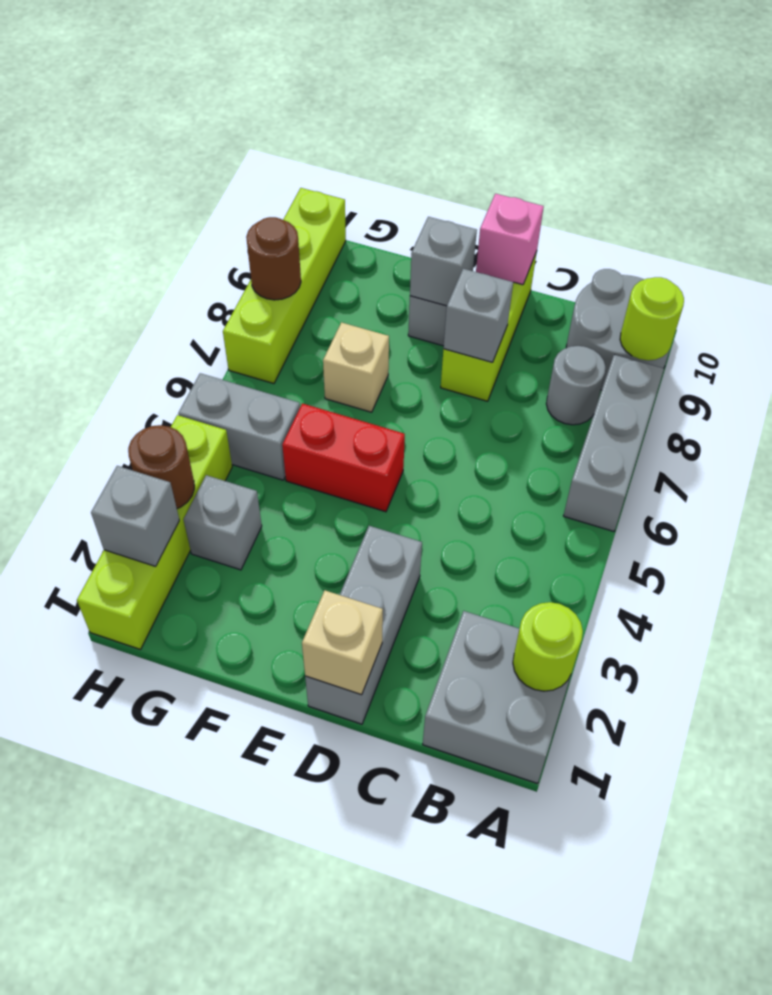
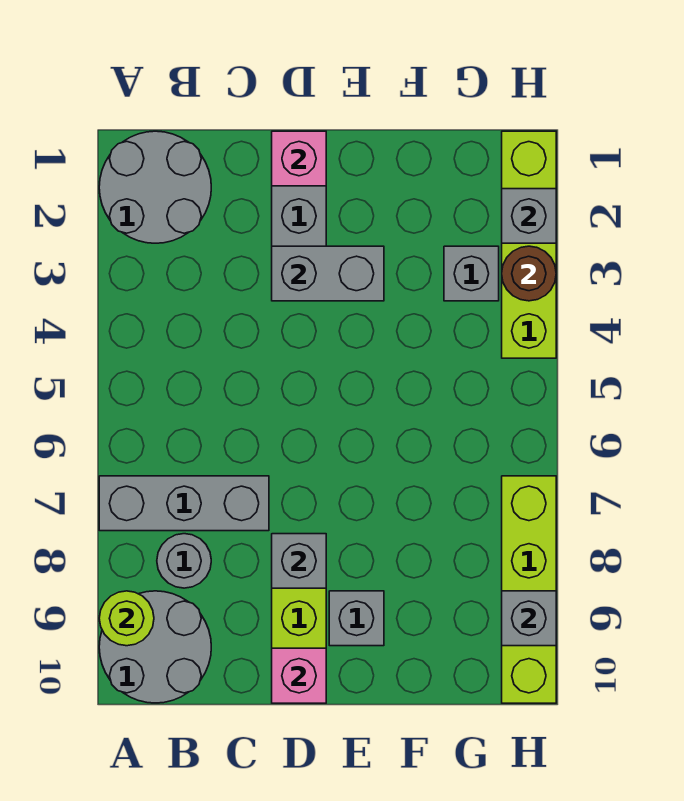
grey 2x2 brick [423,611,571,784] -> grey 2x2 round brick [99,131,211,243]
lime 1x1 round brick [513,602,583,691] -> none
grey 1x3 brick [564,355,664,531] -> grey 1x3 brick turned to [99,476,269,531]
tan 1x1 brick [302,590,383,695] -> pink 1x1 brick [272,131,326,186]
red 1x2 brick [282,403,405,512] -> none
grey 1x1 brick [410,217,477,306] -> grey 1x1 brick moved to [502,591,556,646]
tan 1x1 brick [323,322,389,412] -> none
grey 1x2 brick [178,373,300,480] -> grey 1x2 brick moved to [272,246,384,301]
brown 1x1 round brick [246,217,301,300] -> none

